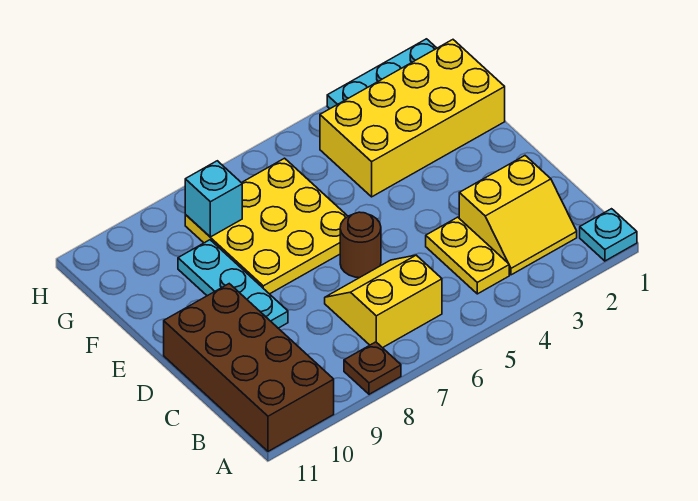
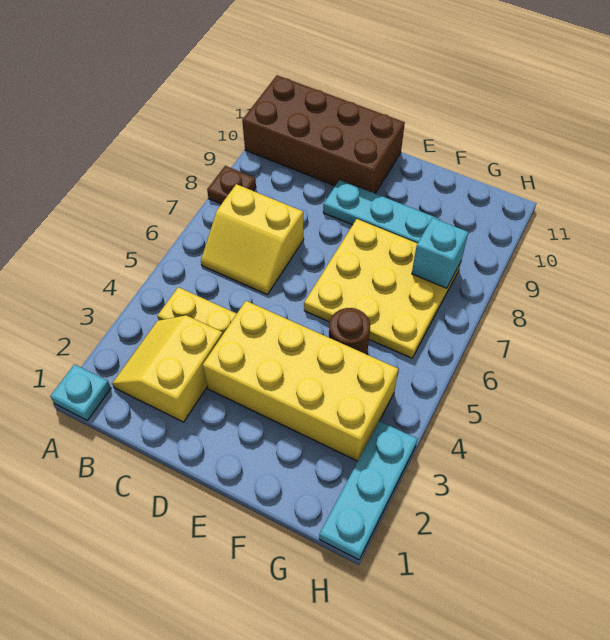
yellow 2x2 slope [325,255,442,348] -> yellow 2x2 slope turned to [201,184,304,295]
brown 1x1 round brick [340,212,381,278] -> brown 1x1 round brick moved to [329,308,370,354]
yellow 2x4 brick [320,40,505,197] -> yellow 2x4 brick turned to [203,301,398,461]

